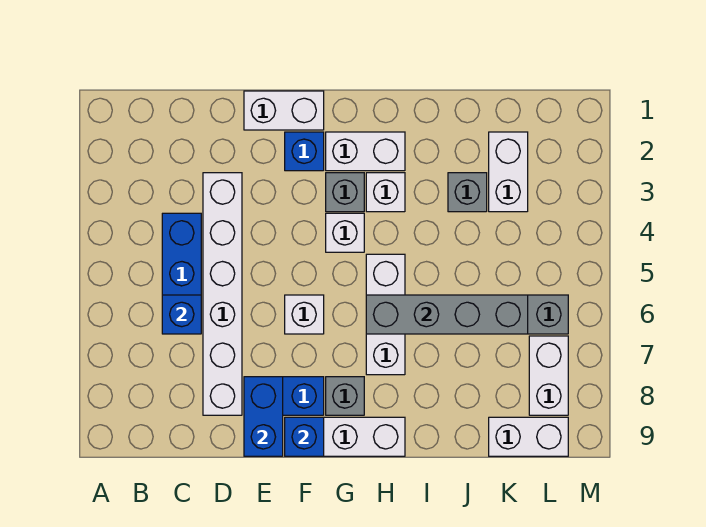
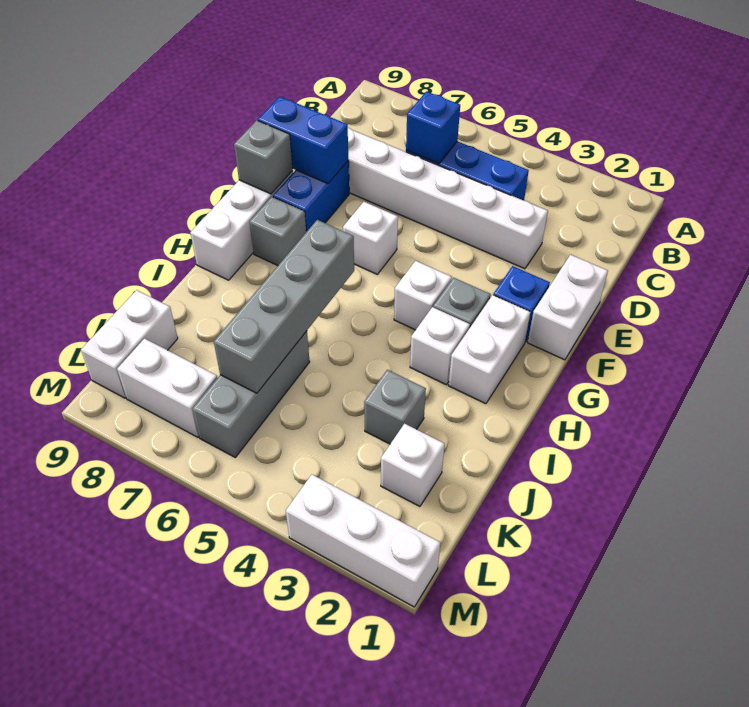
blue 1x1 brick [285,417,324,456] -> grey 1x1 brick [234,120,293,194]
white 1x3 brick [366,254,405,375] -> white 1x3 brick moved to [286,475,441,607]
white 1x2 brick [489,132,528,212] -> white 1x1 brick [381,424,445,506]

